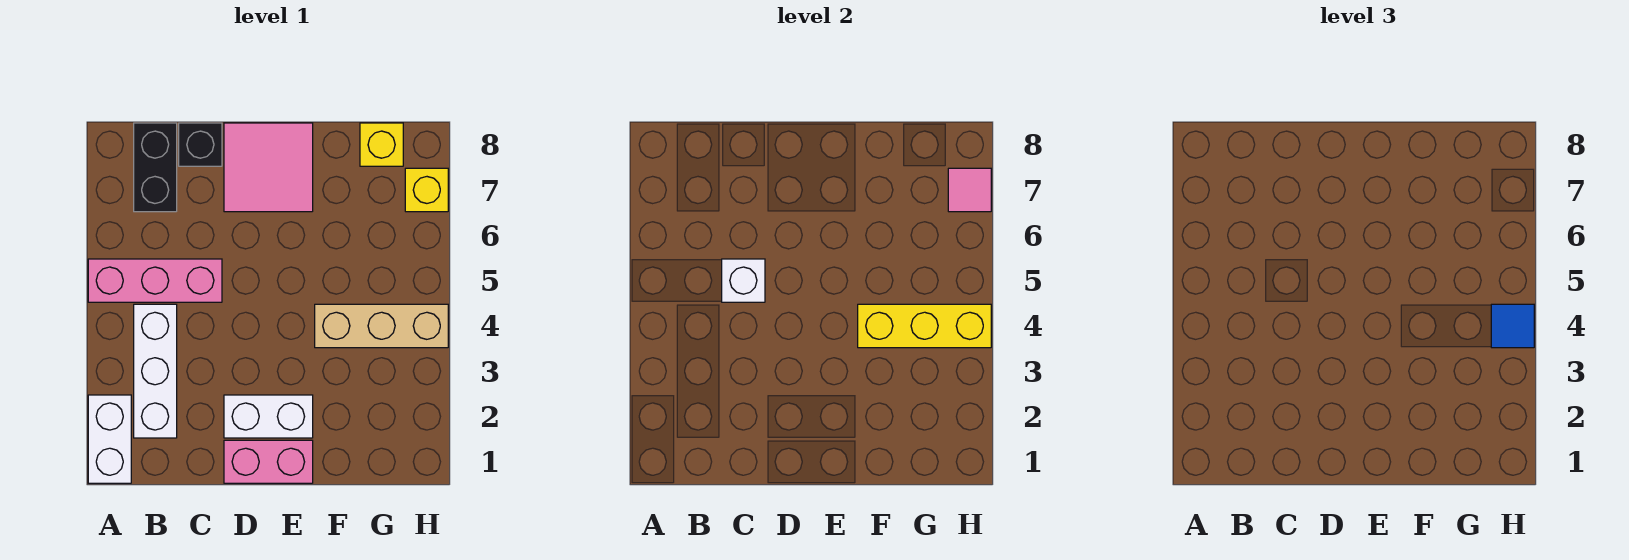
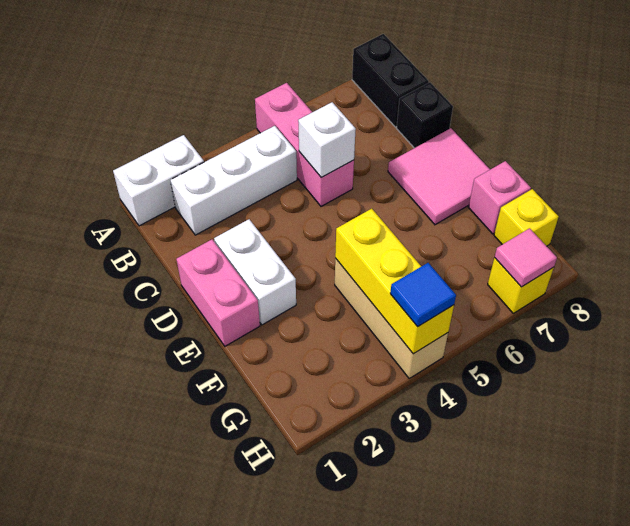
black 1x2 brick [134,123,177,212] -> black 1x2 brick turned to [352,34,429,127]
none -> pink 1x1 brick [468,161,531,234]

